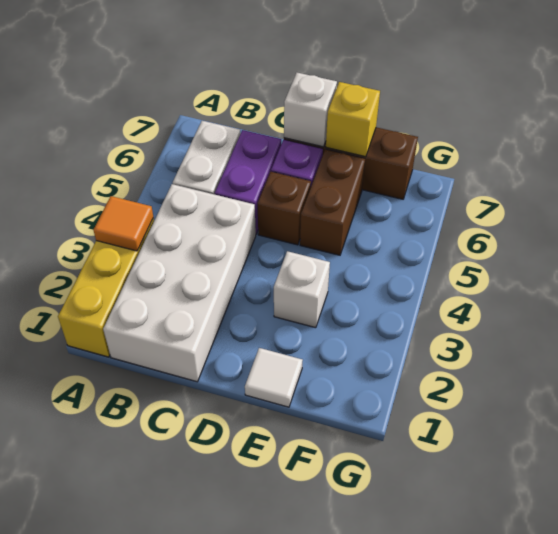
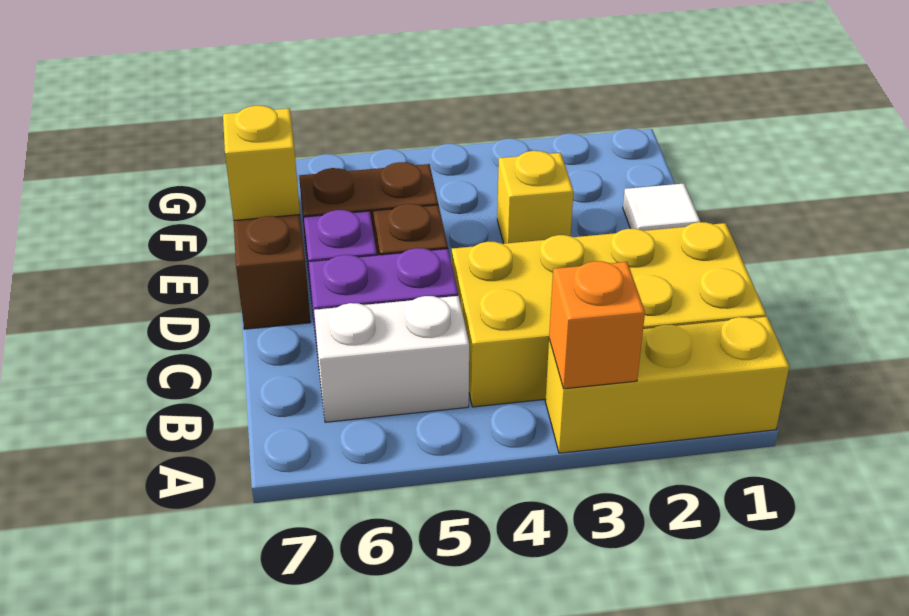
orange 1x1 tile [93,196,153,251] -> orange 1x1 brick [549,261,645,389]
white 2x4 brick [103,184,256,382] -> yellow 2x4 brick [452,222,766,407]
white 1x1 brick [284,73,337,147] -> none
white 1x1 brick [274,251,330,328] -> yellow 1x1 brick [497,151,574,244]

